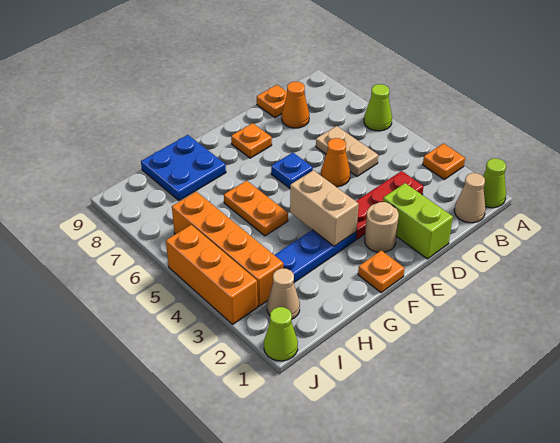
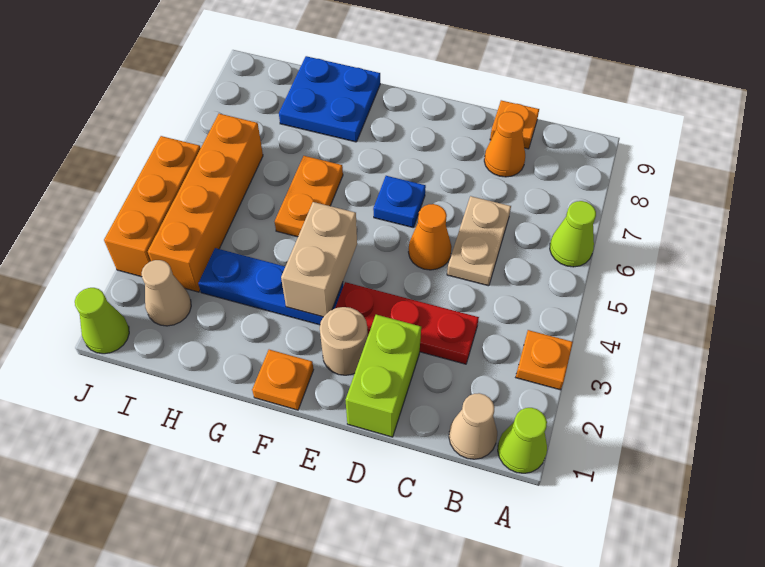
orange 1x1 plate [231,123,272,158] -> none

